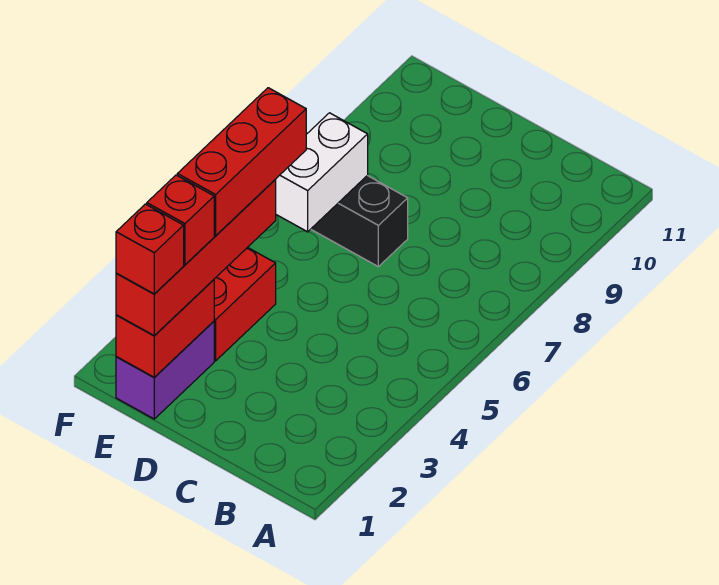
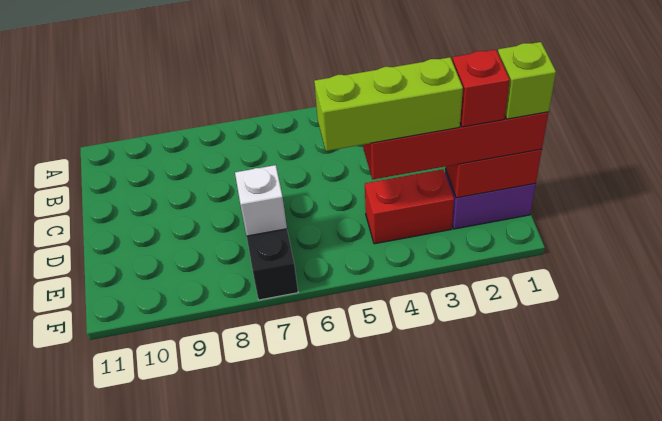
red 1x1 brick [116,204,184,294] -> lime 1x1 brick [498,42,556,119]
red 1x3 brick [177,88,306,236] -> lime 1x3 brick [314,57,463,151]
white 1x2 brick [275,113,368,232] -> white 1x1 brick [235,165,287,236]

